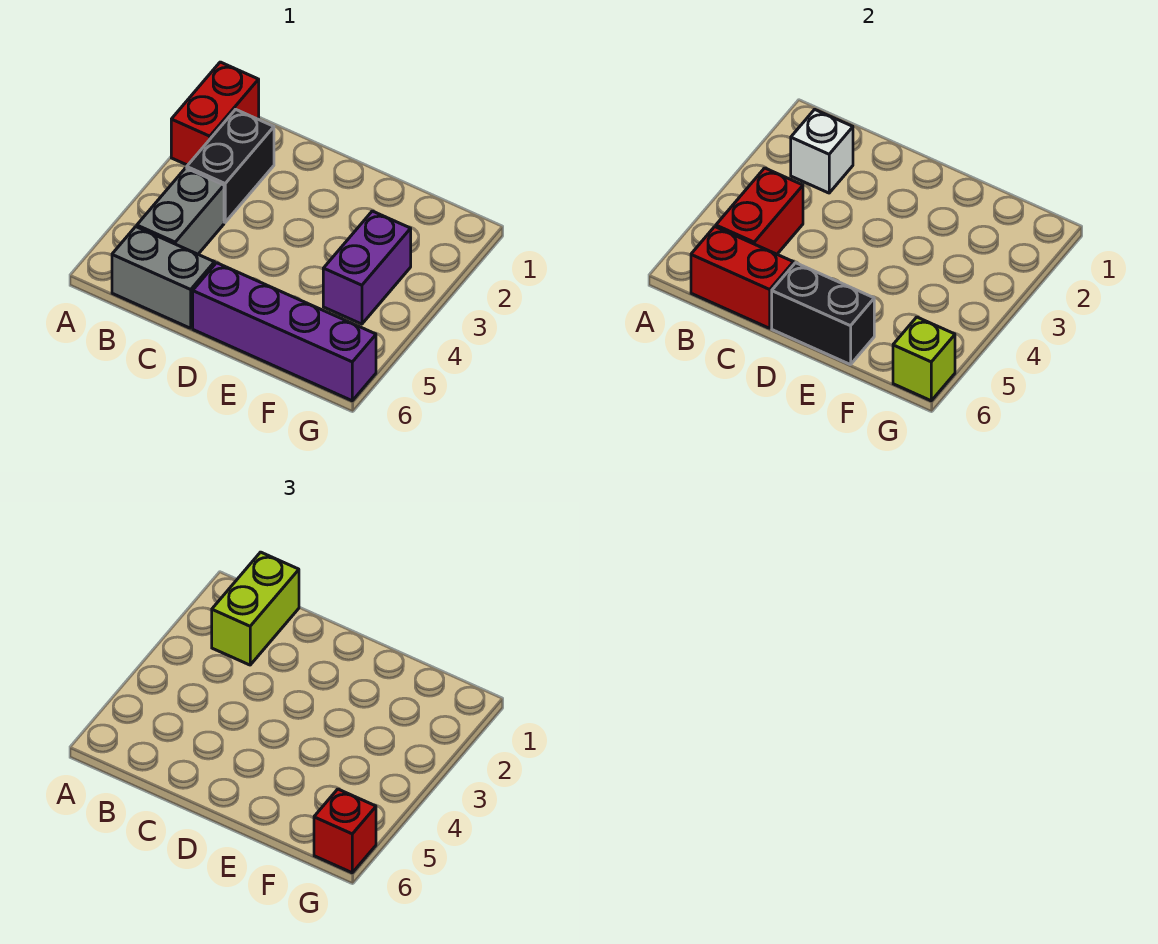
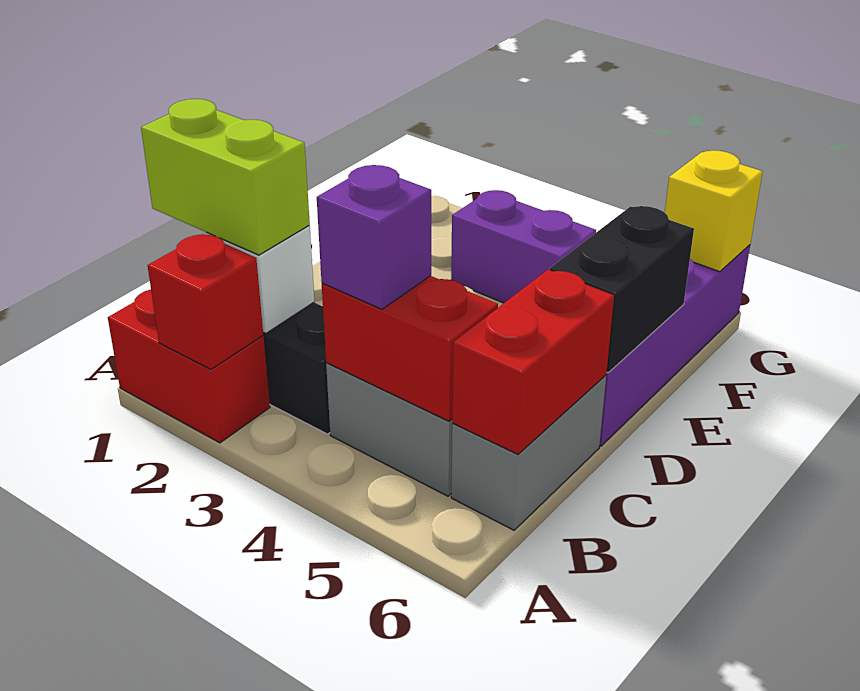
none -> purple 1x1 brick [317,165,431,309]
lime 1x1 brick [893,317,955,401] -> yellow 1x1 brick [665,150,763,272]
red 1x1 brick [314,789,376,873] -> red 1x1 brick moved to [148,234,263,369]

